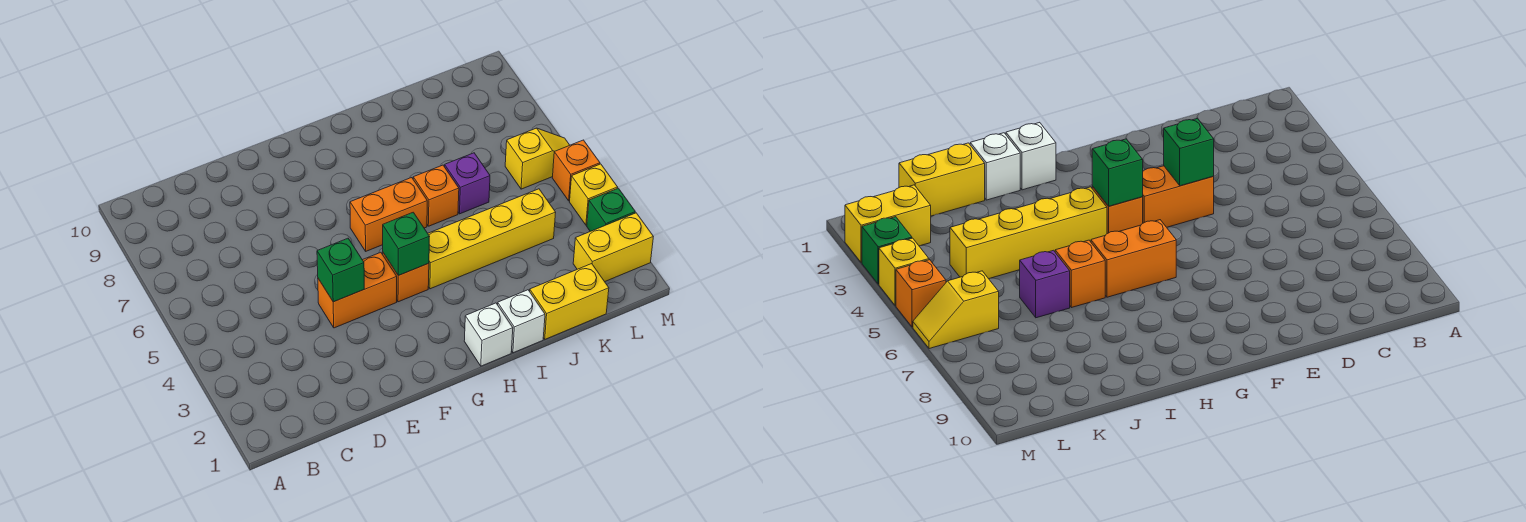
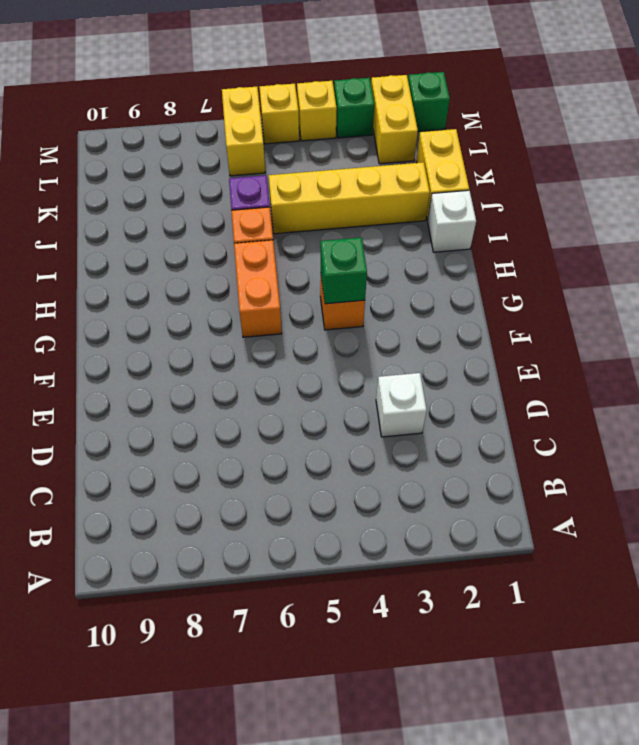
orange 1x2 brick [318,252,397,328] -> none
green 1x1 brick [317,238,364,302] -> green 1x1 brick moved to [408,72,450,131]
white 1x1 brick [464,303,513,366] -> white 1x1 brick moved to [376,373,427,437]
yellow 1x4 brick [428,189,556,289] -> yellow 1x4 brick turned to [269,162,430,234]
yellow 1x2 slope [505,128,570,189] -> yellow 1x2 brick [222,87,265,176]
orange 1x1 brick [553,140,600,201] -> yellow 1x1 brick [259,84,299,144]

